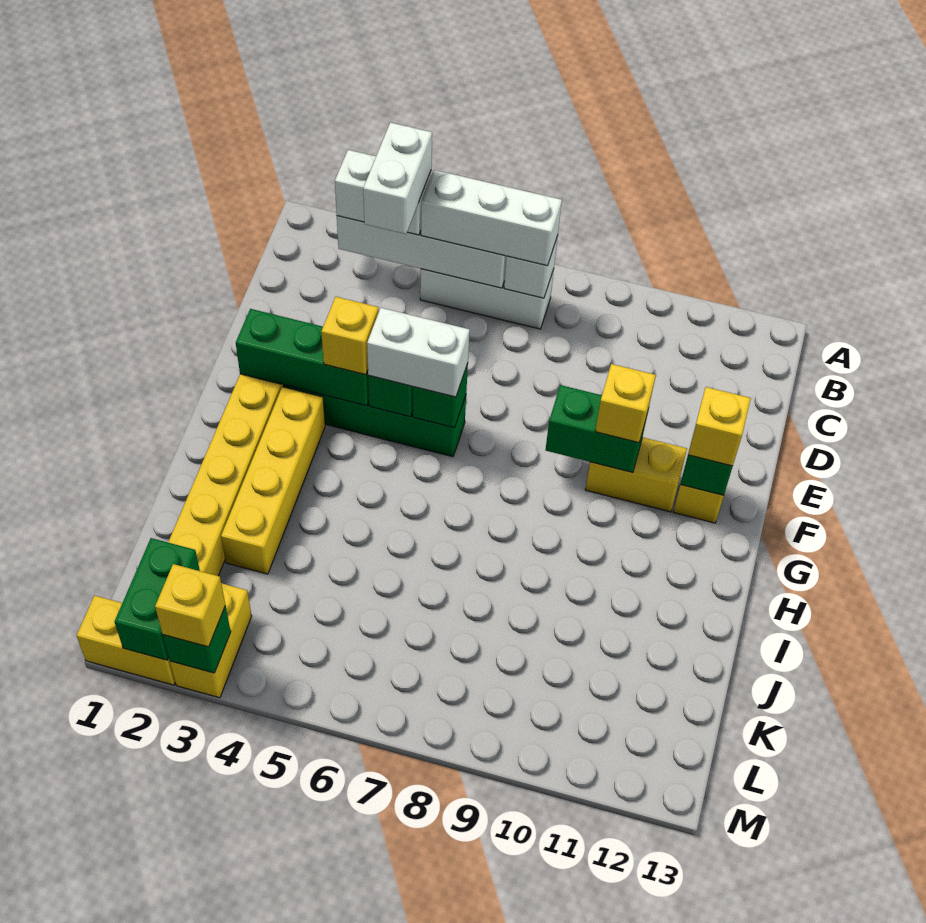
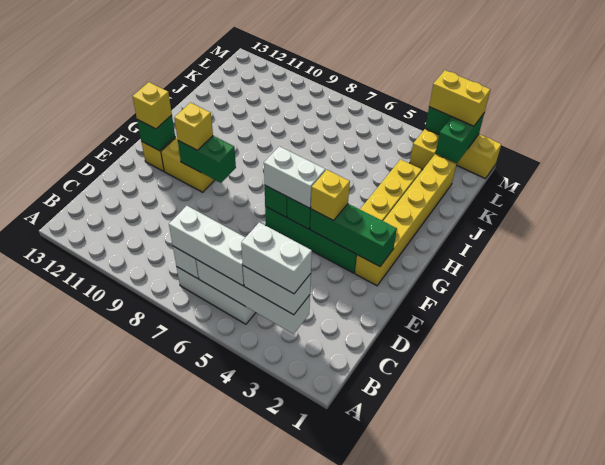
white 1x2 brick [363,122,432,234] -> white 1x2 brick turned to [241,222,312,294]
yellow 1x1 brick [155,564,225,647] -> yellow 1x2 brick [429,70,490,126]

